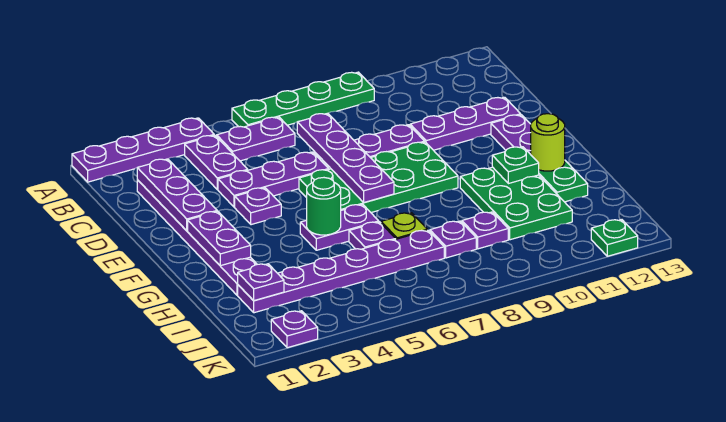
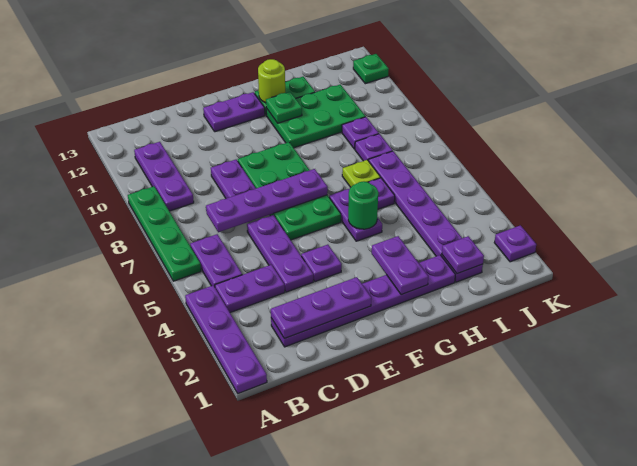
purple 1x3 plate [410,97,521,150] -> purple 1x3 plate moved to [134,142,194,211]
purple 1x2 plate [188,211,251,266] -> purple 1x2 plate turned to [372,236,428,295]

